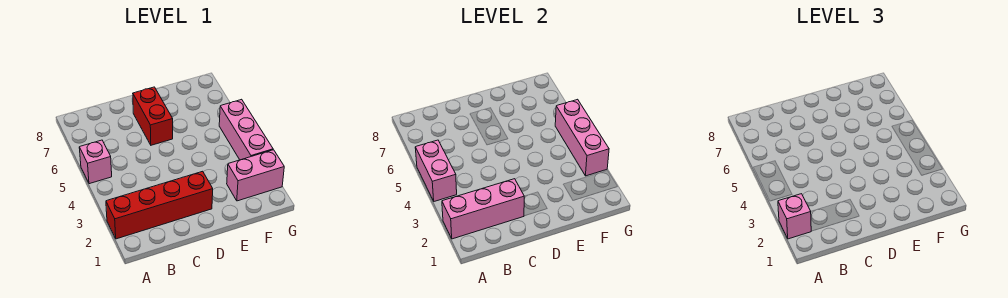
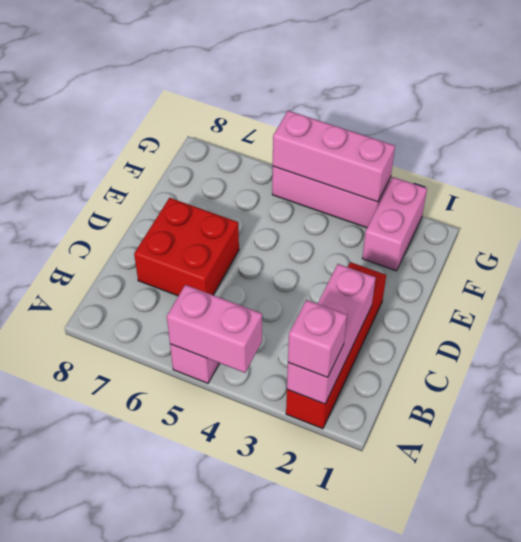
red 1x2 brick [133,87,173,145] -> red 2x2 brick [134,198,239,296]

